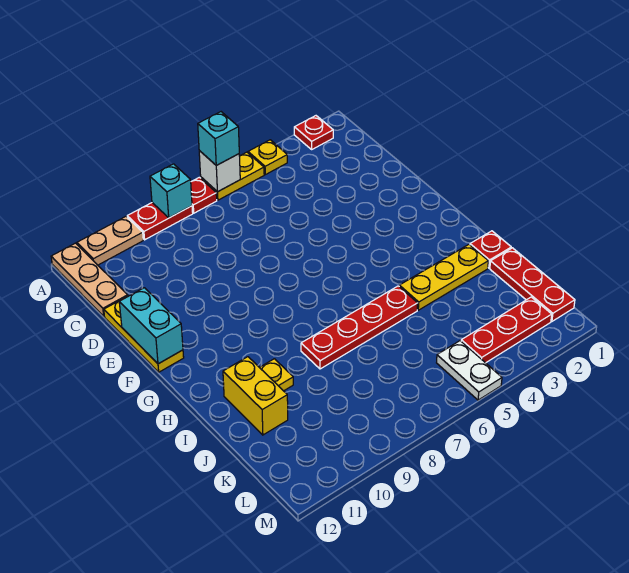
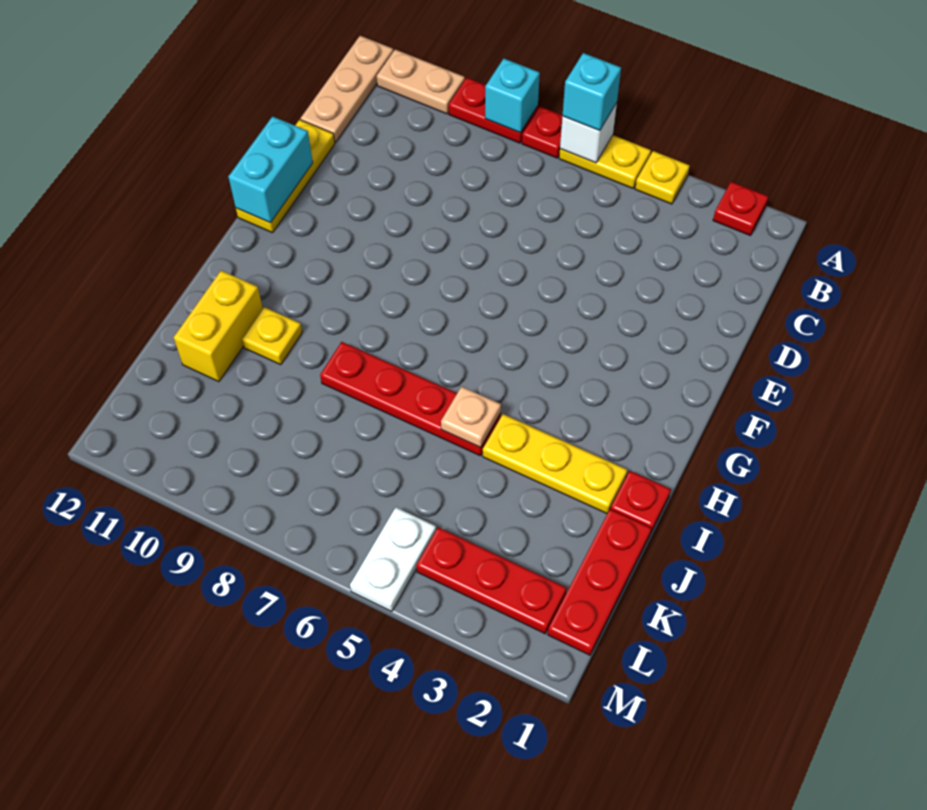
none -> tan 1x1 plate [441,387,501,447]

